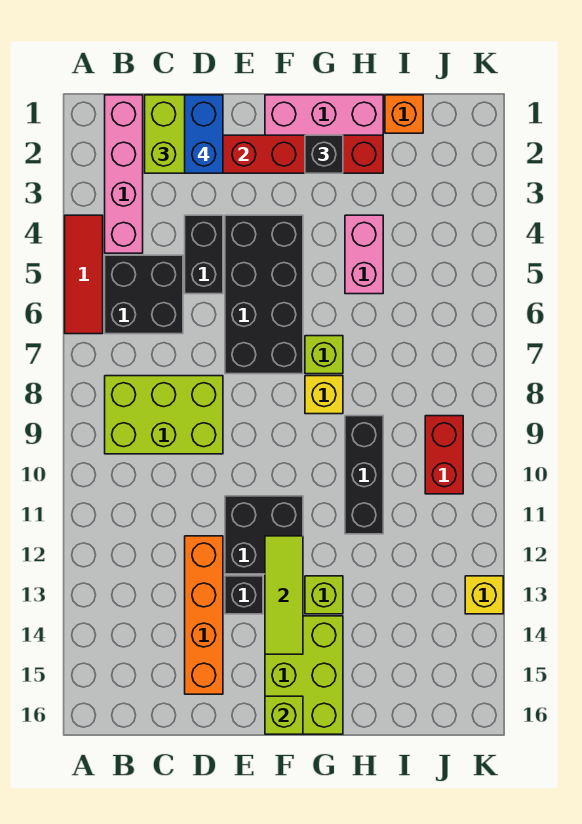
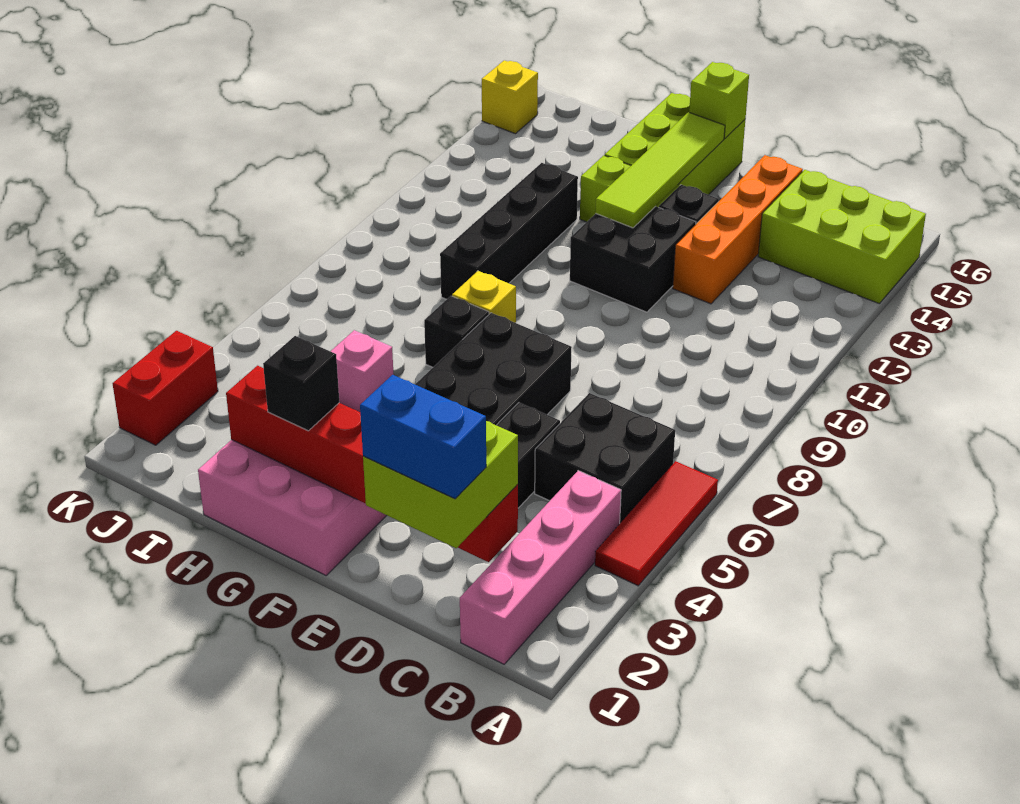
lime 2x3 brick [105,376,223,454] -> lime 2x3 brick moved to [758,170,926,303]
blue 1x2 brick [185,95,223,173] -> blue 1x2 brick turned to [360,375,486,499]
lime 1x3 tile [265,536,303,654] -> lime 1x4 tile [595,112,725,228]
lime 1x1 brick [305,336,343,374] -> black 1x1 brick [424,296,489,367]
pink 1x2 brick [345,215,383,294] -> pink 1x1 brick [331,330,394,412]
black 1x3 brick [345,416,383,534] -> black 1x4 brick [440,163,578,299]
orange 1x1 brick [385,95,423,133] -> none
red 1x2 brick [425,416,463,494] -> red 1x2 brick moved to [113,331,218,445]
yellow 1x1 brick [465,576,503,614] -> yellow 1x1 brick moved to [482,60,538,134]

